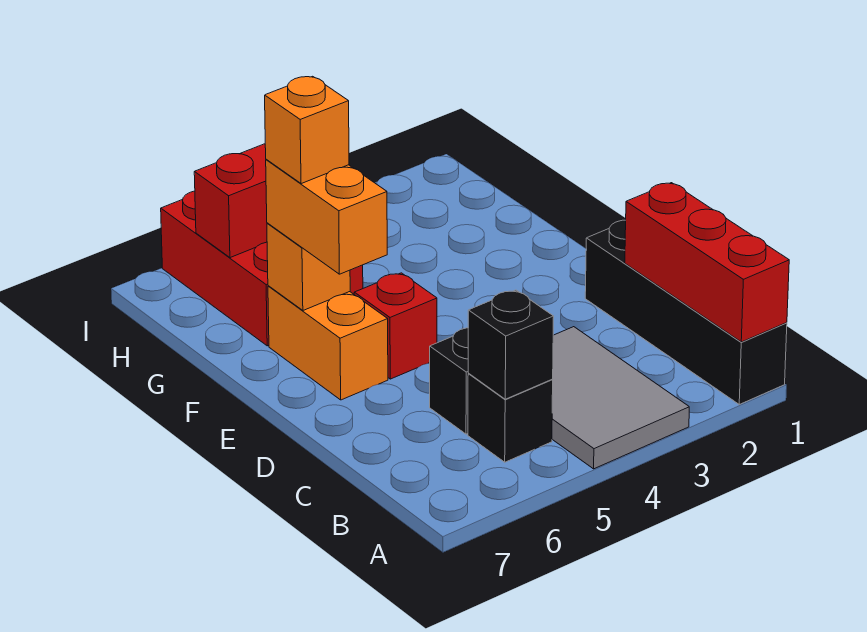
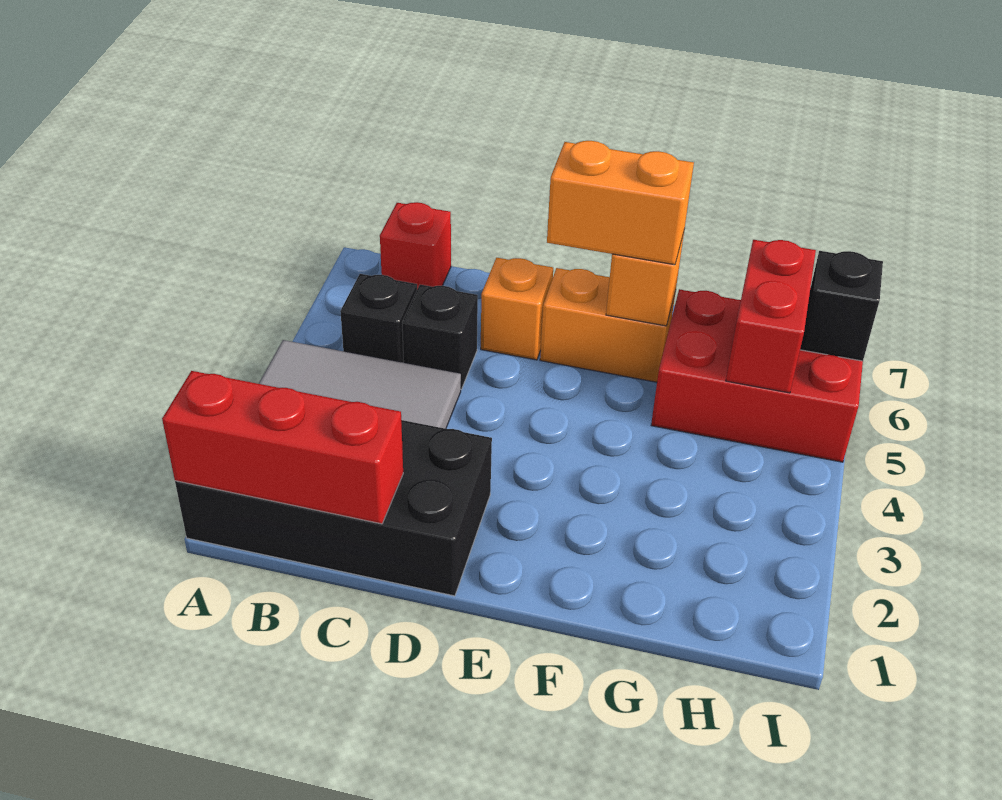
black 1x4 brick [585,220,787,404] -> black 2x4 brick [175,420,492,596]
black 1x1 brick [468,290,554,399] -> black 1x1 brick moved to [800,251,883,361]
red 1x1 brick [354,273,437,379] -> red 1x1 brick moved to [380,202,451,289]
orange 1x1 brick [265,76,349,184] -> orange 1x1 brick moved to [481,258,553,360]

